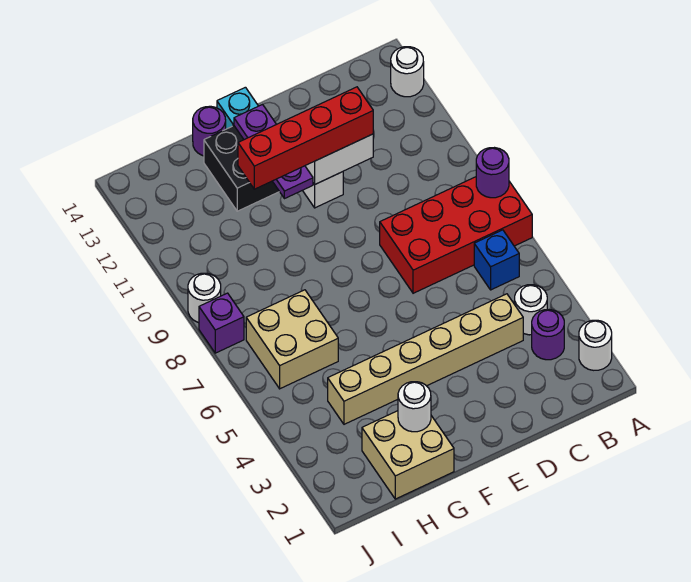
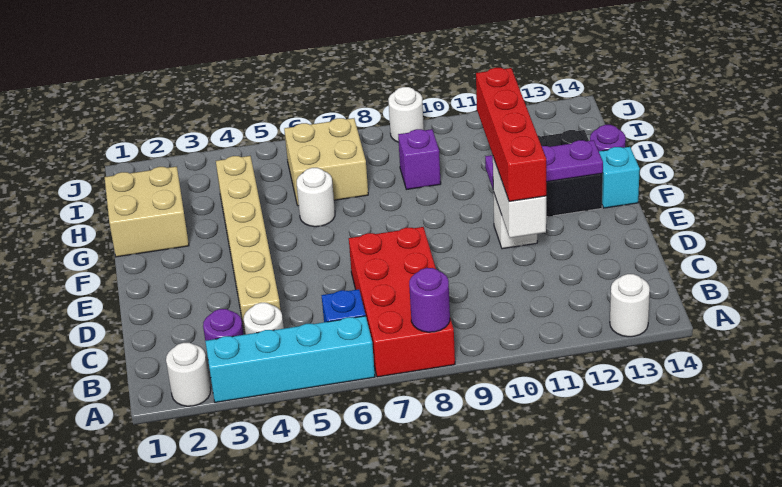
none -> cyan 1x4 brick [205,316,375,402]
white 1x1 round brick [398,382,431,432] -> white 1x1 round brick moved to [297,168,335,227]
purple 1x1 brick [199,293,244,353] -> purple 1x1 brick moved to [398,129,441,190]

